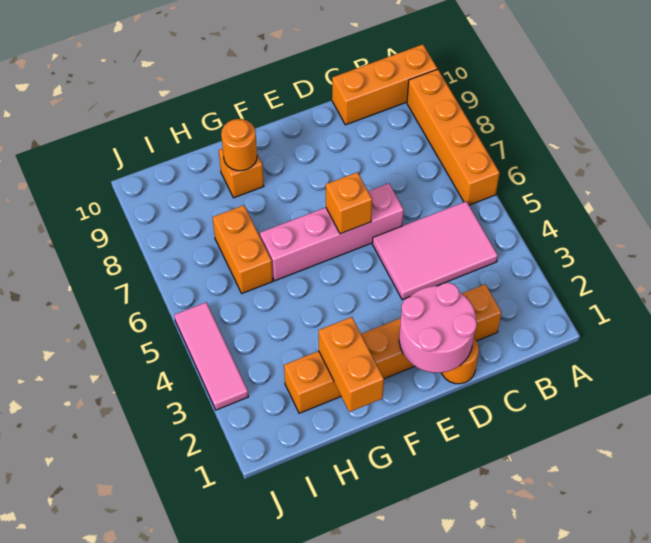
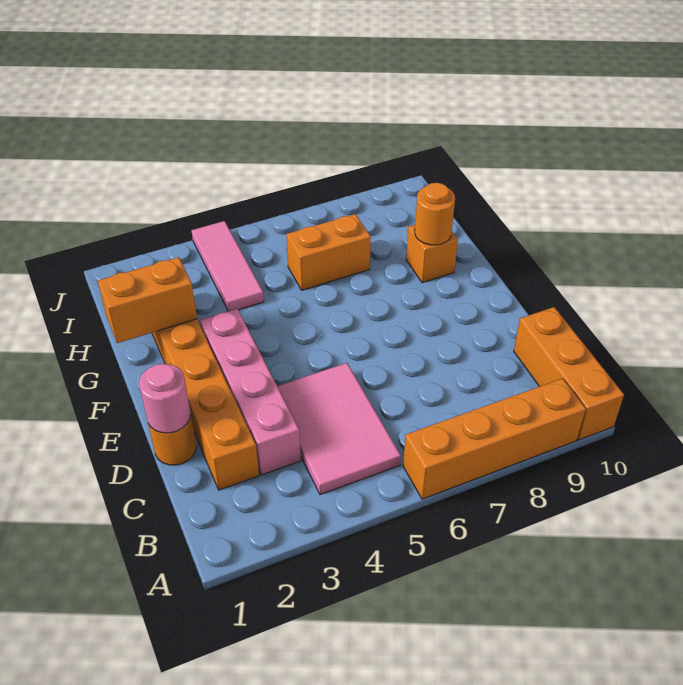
pink 2x2 round brick [399,283,477,373] -> pink 1x1 round brick [139,364,191,433]
pink 1x4 brick [260,183,404,281] -> pink 1x4 brick moved to [200,309,301,475]
orange 1x1 brick [326,172,372,234] -> none
pink 1x3 tile [174,302,248,410] -> pink 1x3 tile turned to [192,221,264,311]

